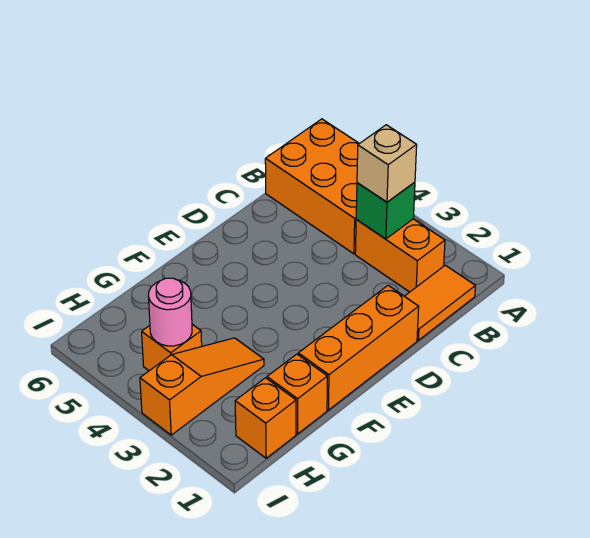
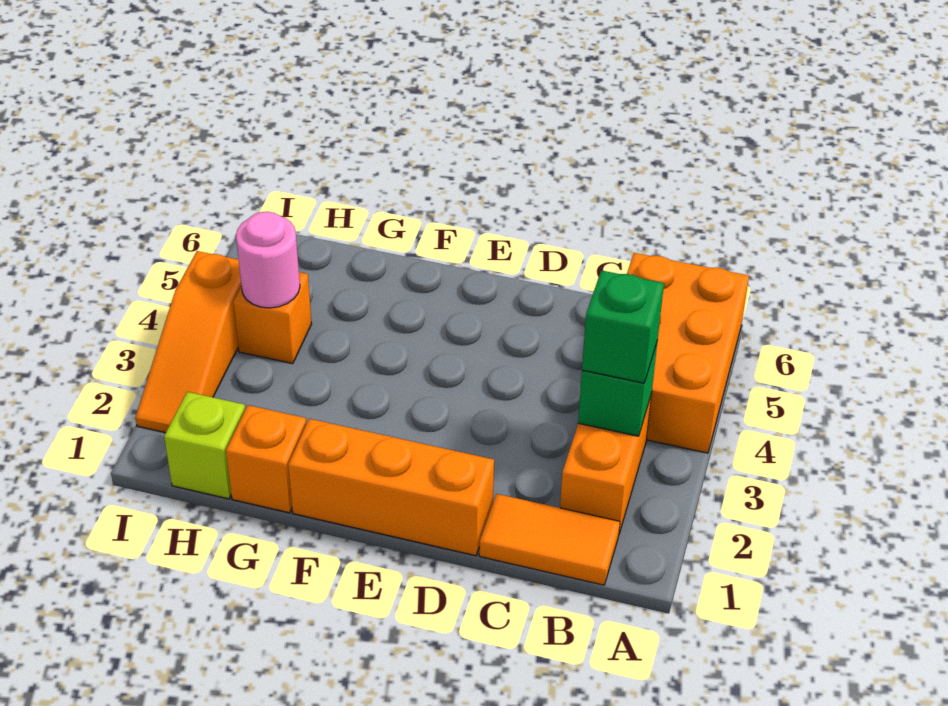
tan 1x1 brick [357,125,417,202] -> green 1x1 brick [582,270,664,383]
orange 1x3 slope [140,338,264,435] -> orange 1x3 slope turned to [136,251,241,433]
orange 1x1 brick [235,378,296,458] -> lime 1x1 brick [164,392,245,499]

